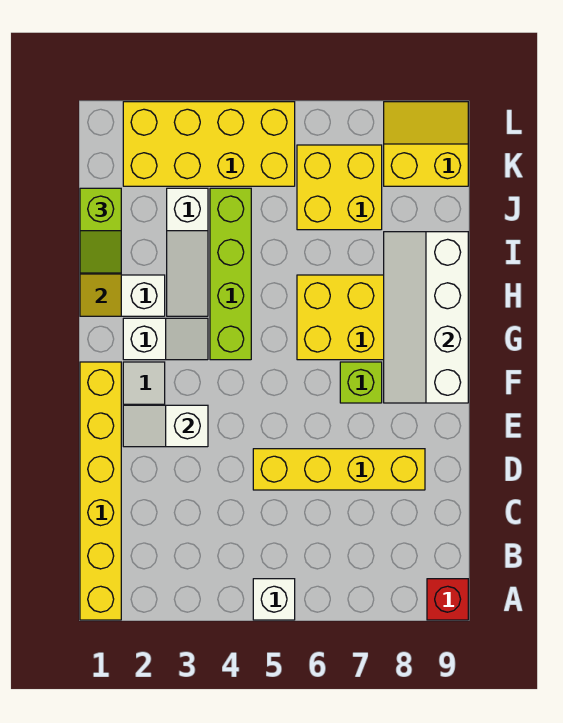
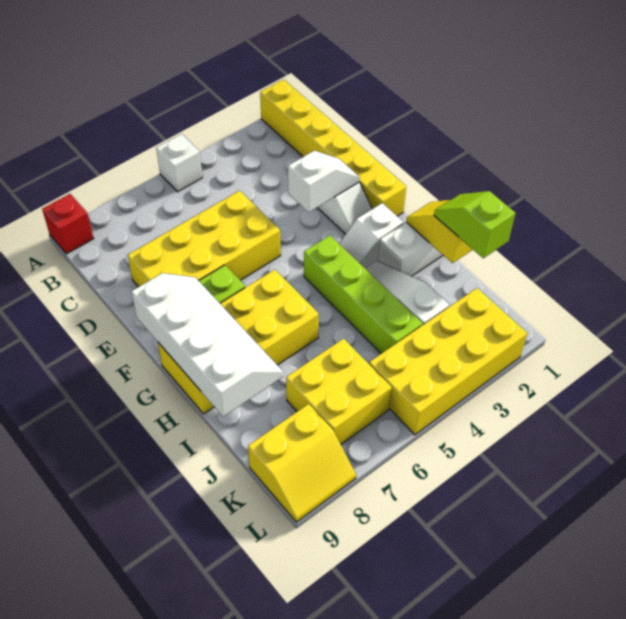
yellow 1x4 brick [253,449,425,490] -> yellow 2x4 brick [128,191,281,287]

